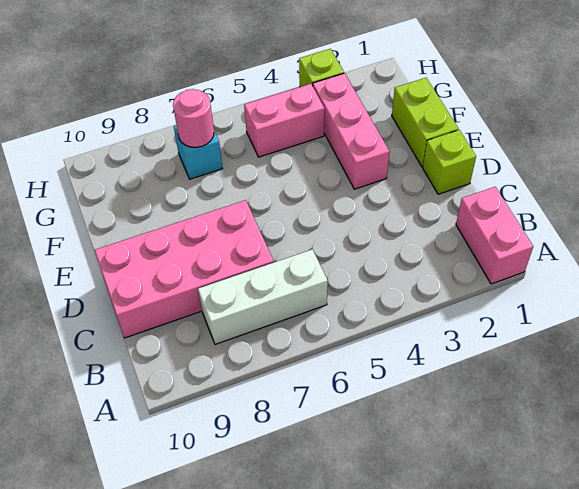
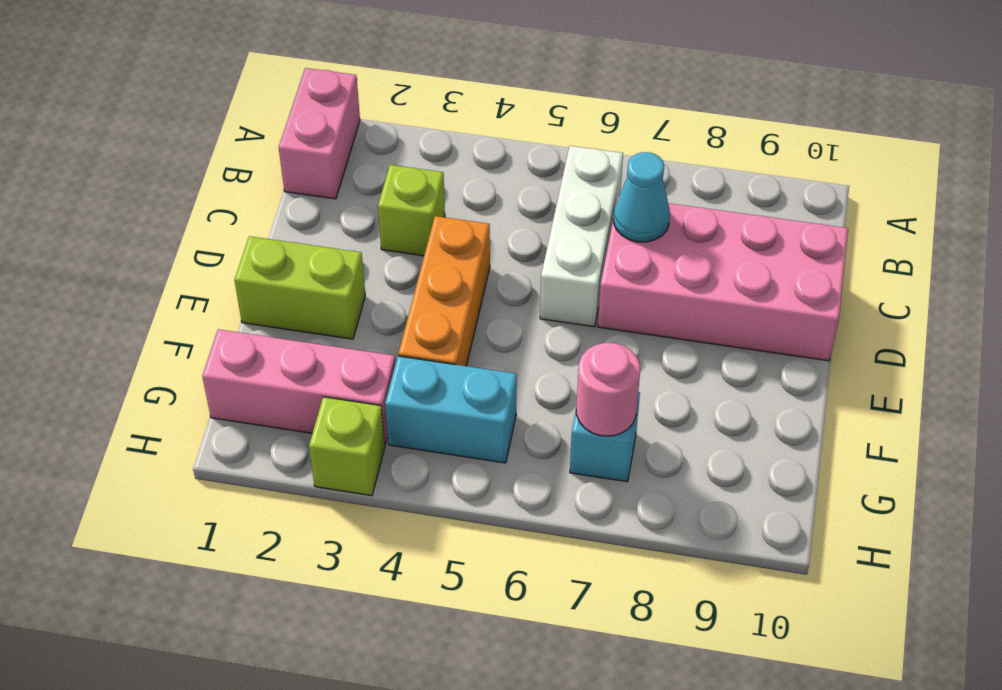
white 1x3 brick [198,249,328,344] -> white 1x3 brick turned to [540,146,623,327]
none -> cyan 1x1 cone [614,152,670,242]
lime 1x1 brick [423,130,476,194] -> lime 1x1 brick moved to [378,165,445,256]
none -> orange 1x3 brick [398,216,490,366]
lime 1x2 brick [392,78,459,167] -> lime 1x2 brick turned to [234,236,365,339]
pink 1x3 brick [313,73,390,189] -> pink 1x3 brick turned to [202,329,395,444]
pink 1x2 brick [244,84,325,157] -> cyan 1x2 brick [385,356,517,463]

